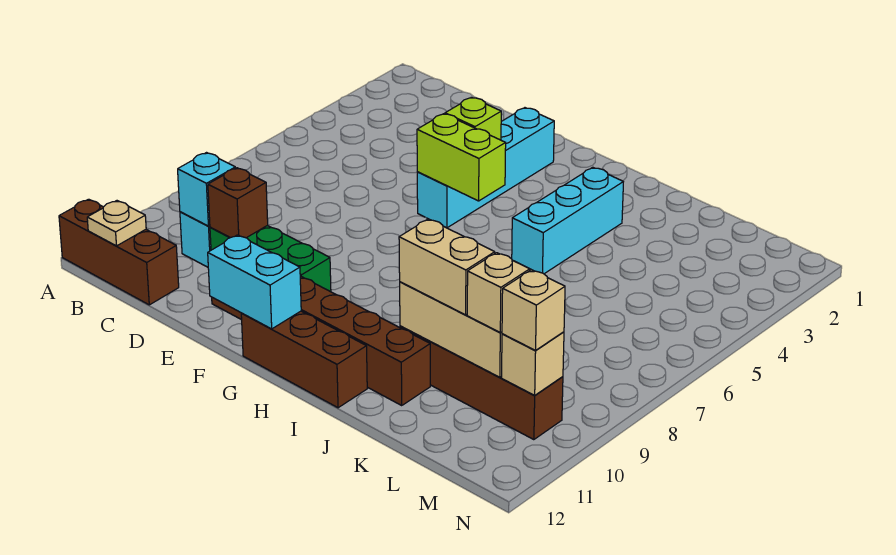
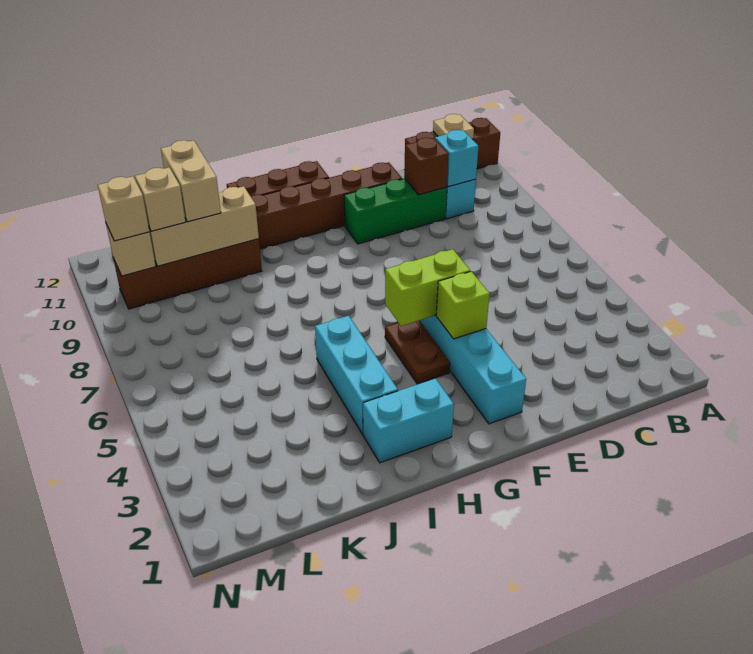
cyan 1x2 brick [208,235,301,329] -> cyan 1x2 brick moved to [363,378,454,463]
none -> brown 1x2 plate [385,321,450,384]
tan 1x2 brick [399,219,495,315] -> tan 1x2 brick turned to [161,140,221,222]

